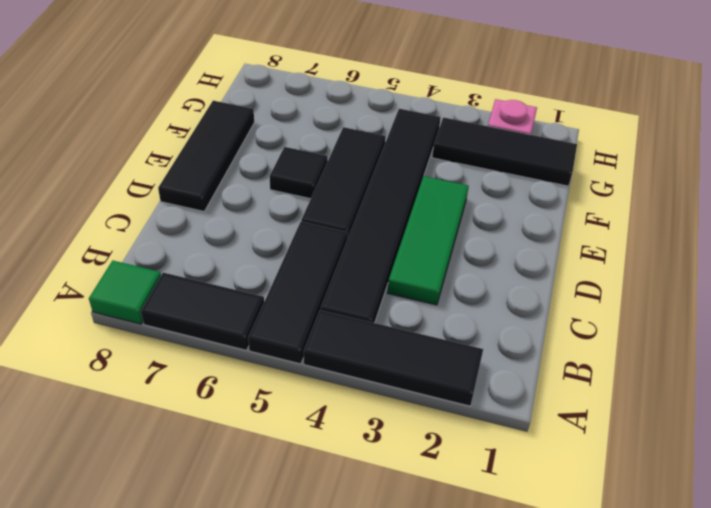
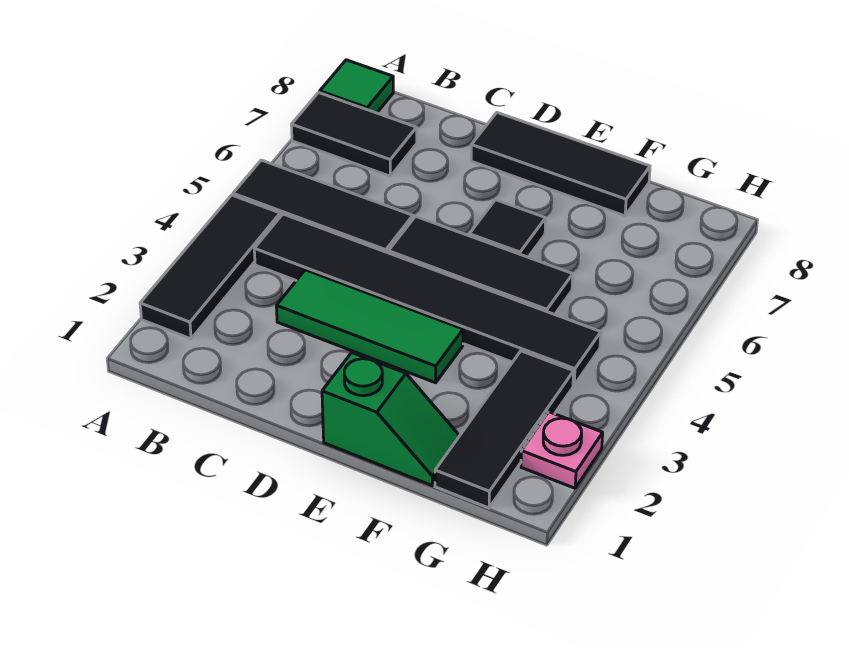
black 1x2 tile [141,273,264,350] -> black 1x2 tile turned to [291,93,417,176]
none -> green 1x2 slope [322,353,459,485]

